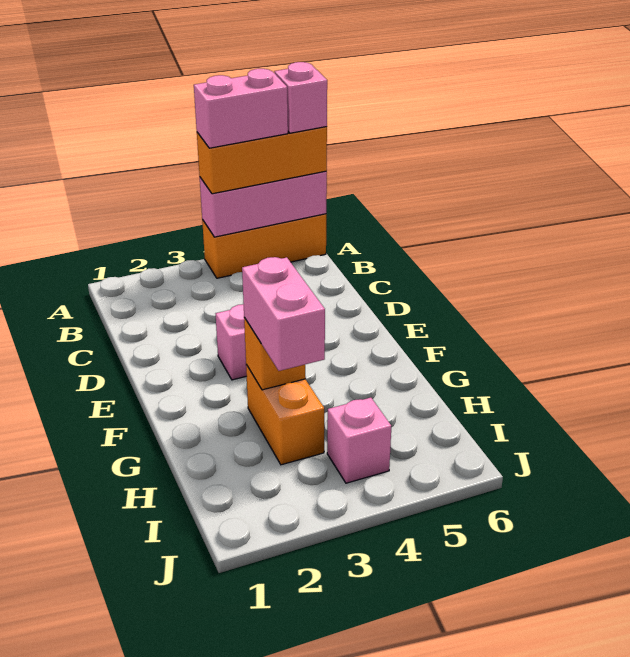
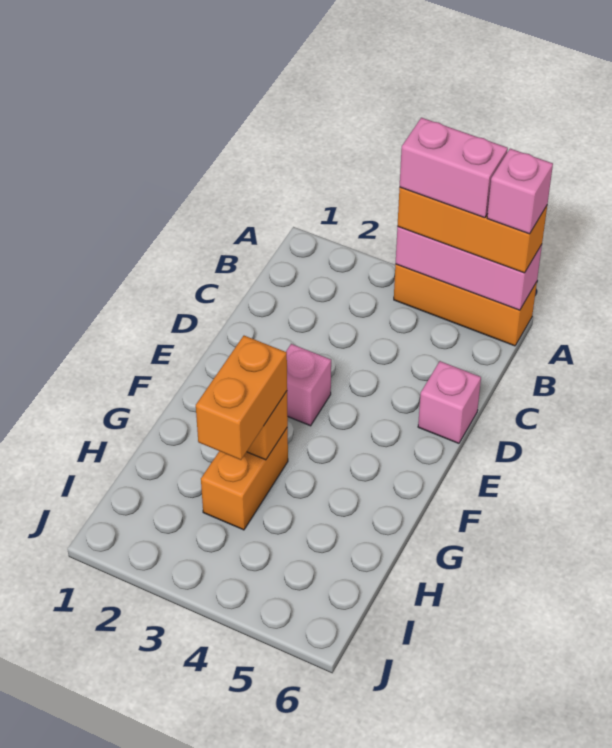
pink 1x2 brick [242,257,325,371] -> orange 1x2 brick [196,336,287,460]
pink 1x1 brick [327,398,391,483] -> pink 1x1 brick moved to [418,361,481,443]

